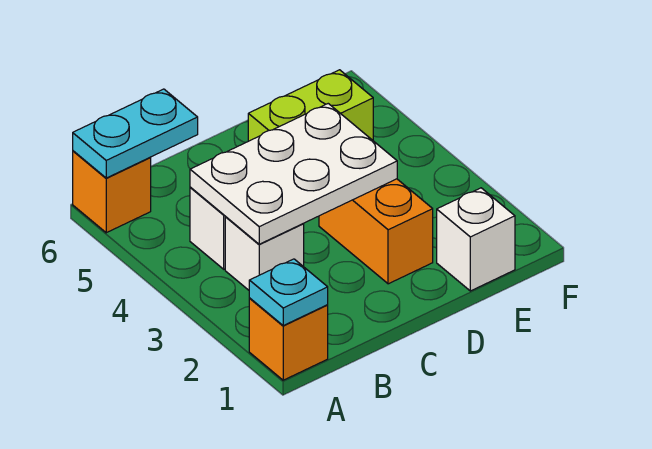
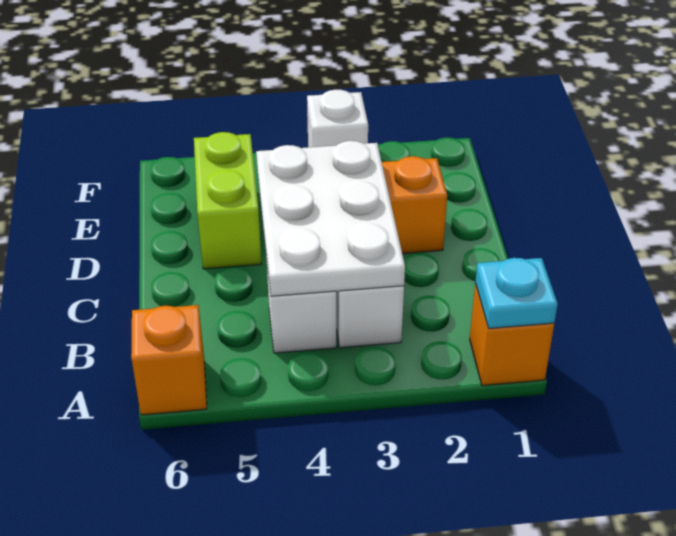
cyan 1x2 plate [73,89,198,178] -> none
white 1x1 brick [437,188,515,291] -> white 1x1 brick moved to [307,90,368,147]

